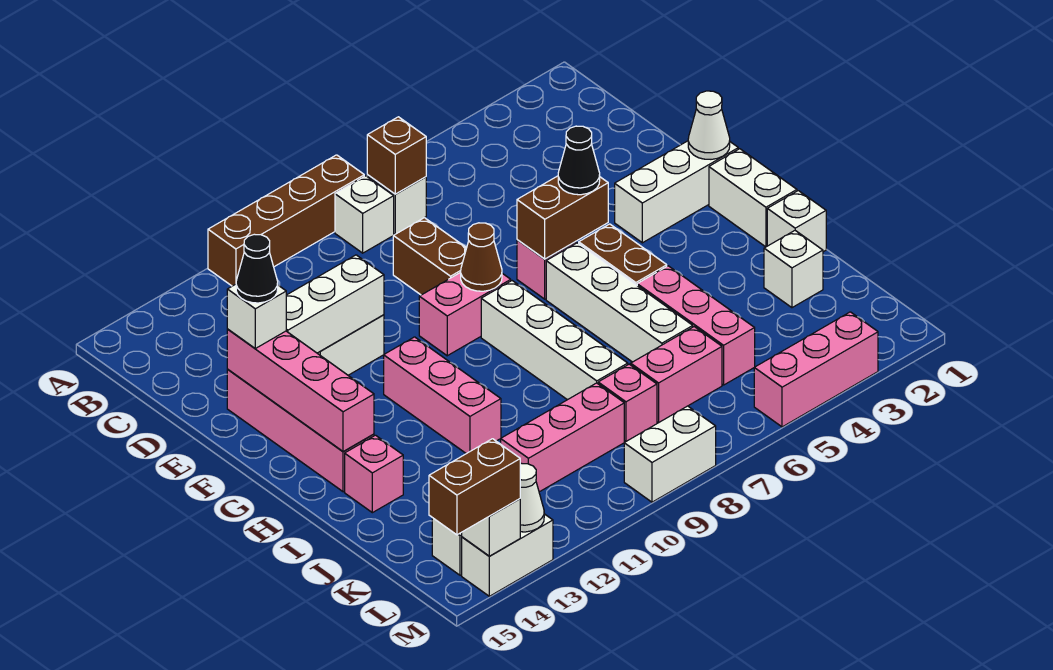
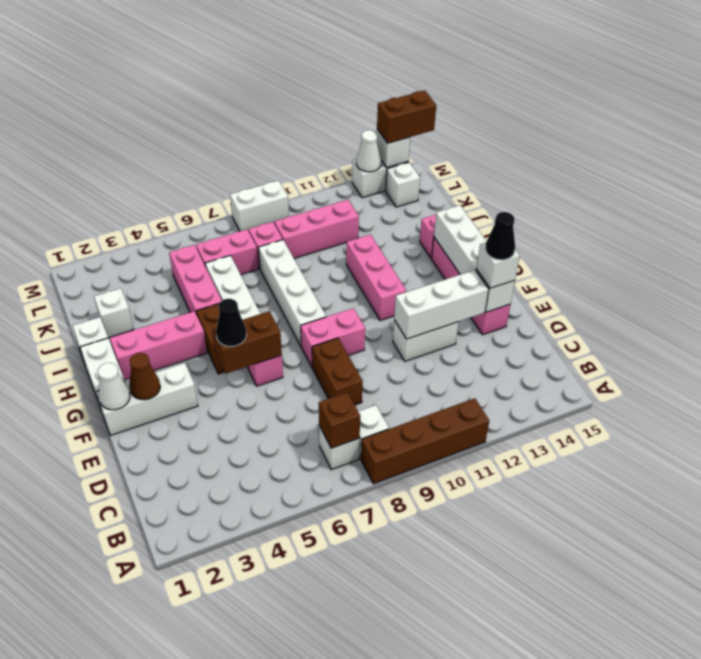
pink 1x4 brick [227,329,374,451] -> white 1x4 brick [434,205,515,312]
brown 1x1 cone [461,223,502,291] -> brown 1x1 cone moved to [129,353,160,400]
pink 1x3 brick [754,312,878,427] -> pink 1x3 brick moved to [110,311,207,380]

